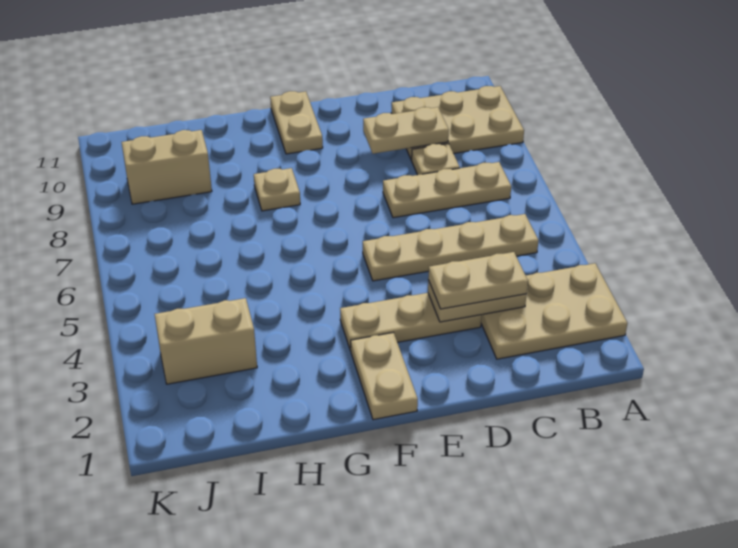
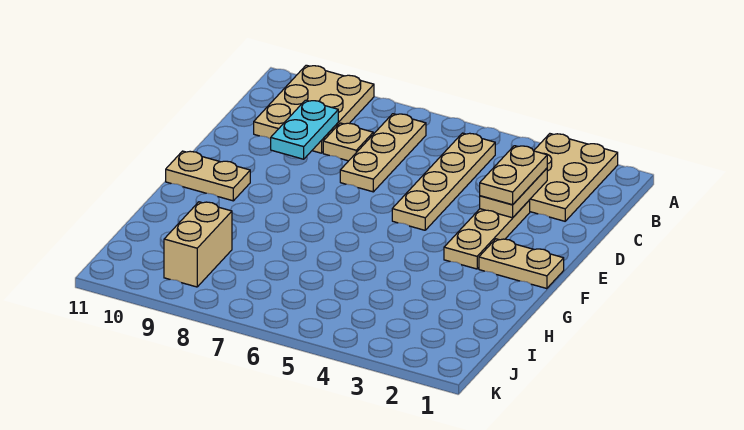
tan 1x2 plate [363,107,449,154] -> cyan 1x2 plate [271,100,338,159]
tan 1x1 plate [254,168,300,211] -> none
tan 1x2 brick [155,298,257,384] -> none

